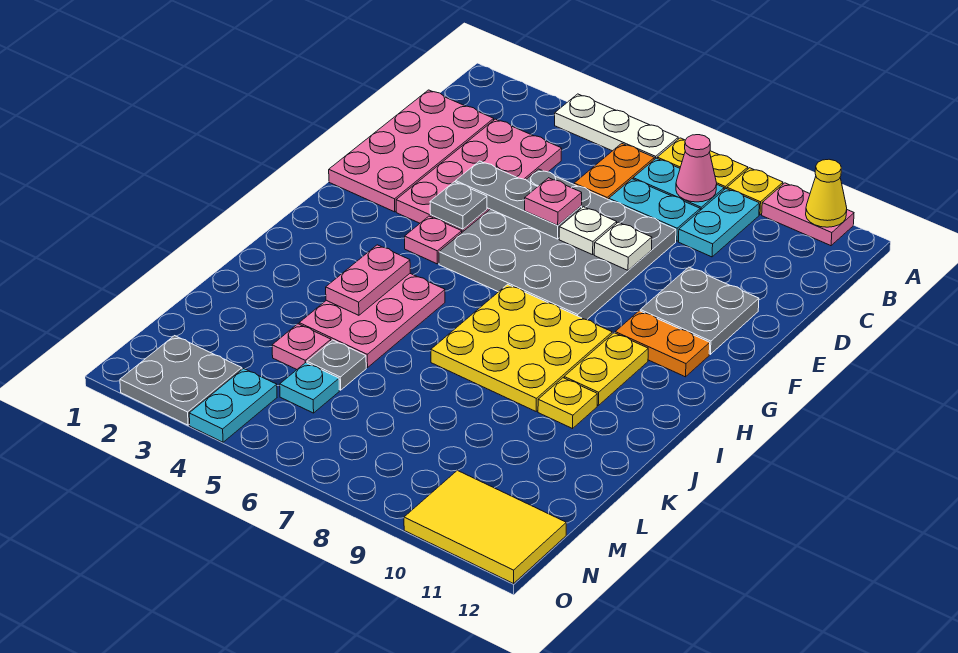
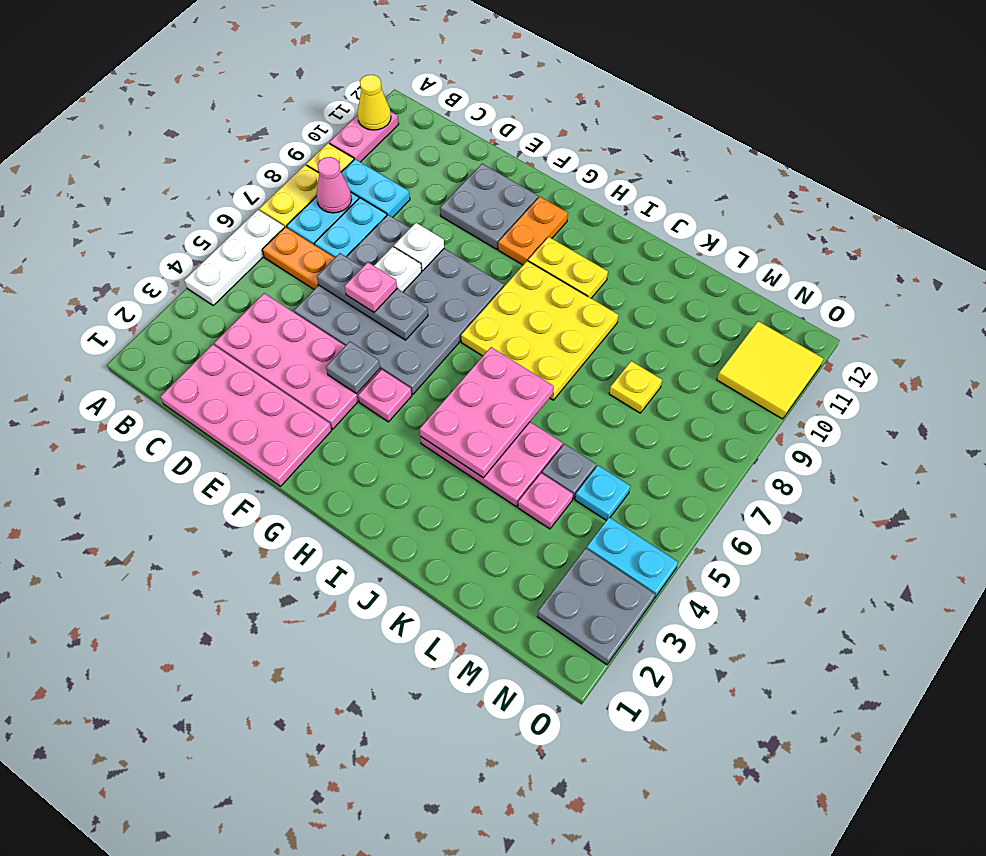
grey 1x3 plate [456,161,582,239] -> grey 1x3 plate turned to [317,253,428,340]
pink 1x2 plate [326,245,410,315] -> pink 2x3 plate [420,347,554,478]
yellow 1x1 plate [538,378,597,429] -> yellow 1x1 plate moved to [609,361,662,413]
yellow 2x3 tile [404,470,566,584] -> yellow 2x2 tile [717,321,824,419]

